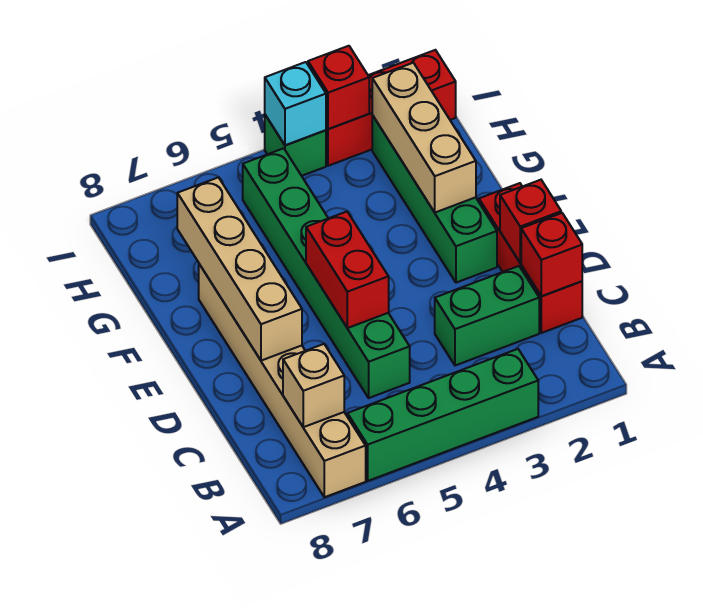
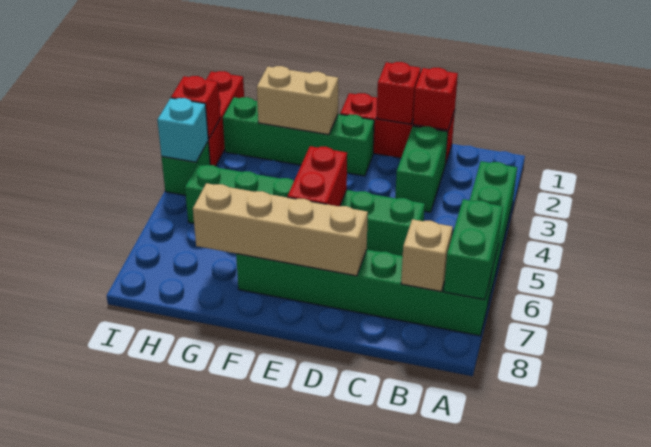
none -> green 1x2 brick [444,199,503,300]
tan 1x6 brick [199,264,366,497] -> green 1x6 brick [236,250,491,336]
red 1x2 brick [306,212,389,328] -> red 1x2 brick turned to [287,146,347,206]
tan 1x3 brick [372,63,476,212] -> tan 1x2 brick [257,66,338,135]

